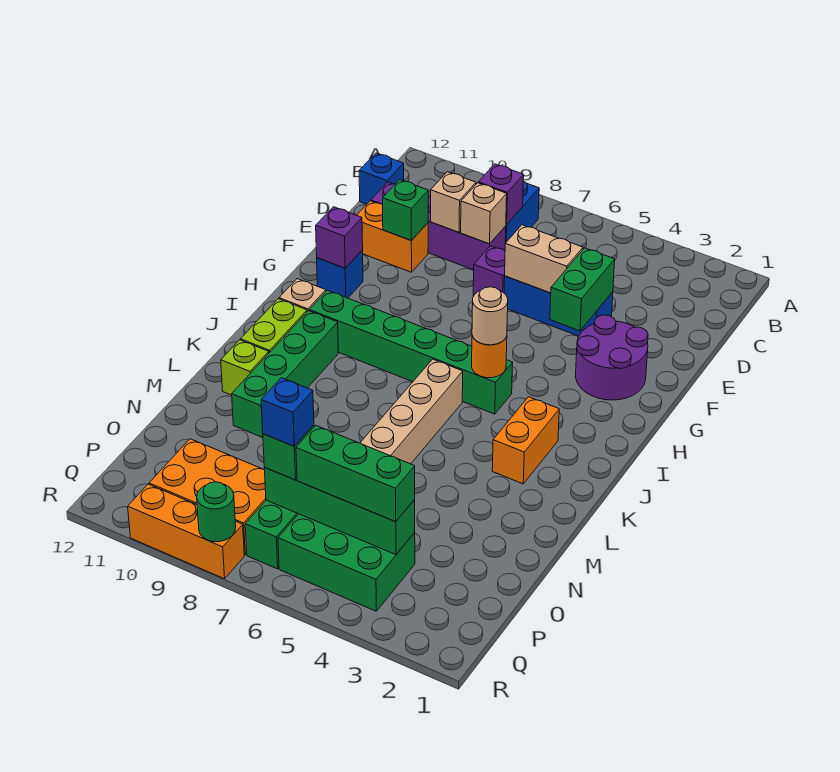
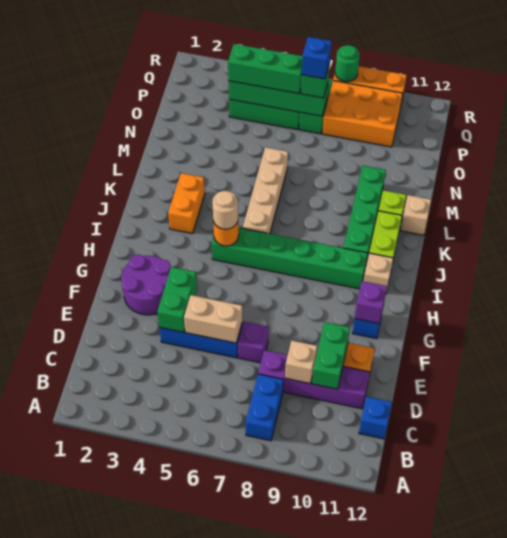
purple 1x1 brick [478,164,524,224] -> none
tan 1x1 brick [461,183,507,244] -> tan 1x1 brick moved to [401,195,431,235]
green 1x1 brick [383,180,428,241] -> green 1x2 brick [312,322,350,389]

